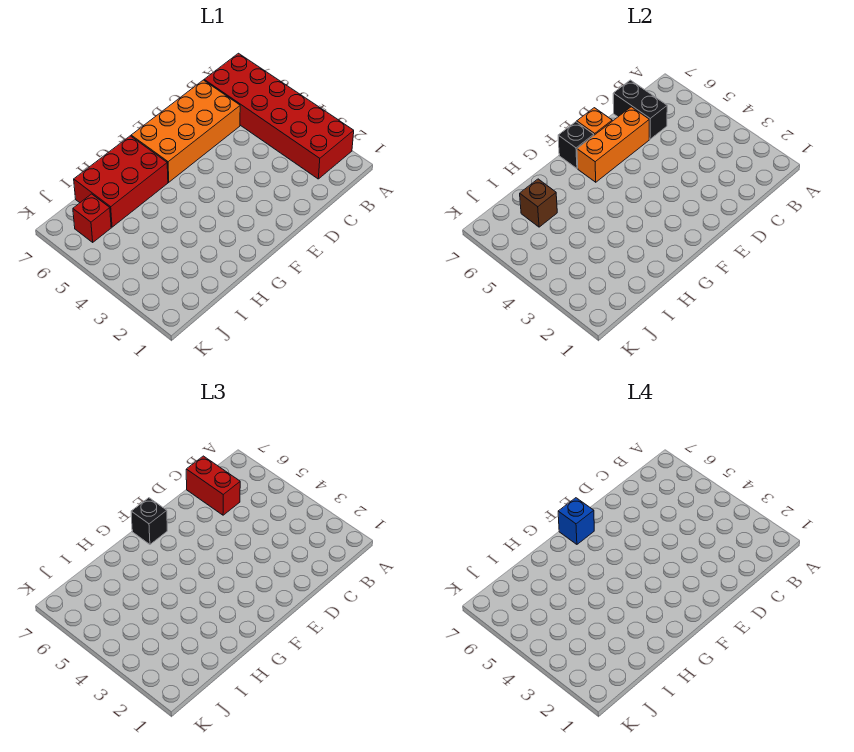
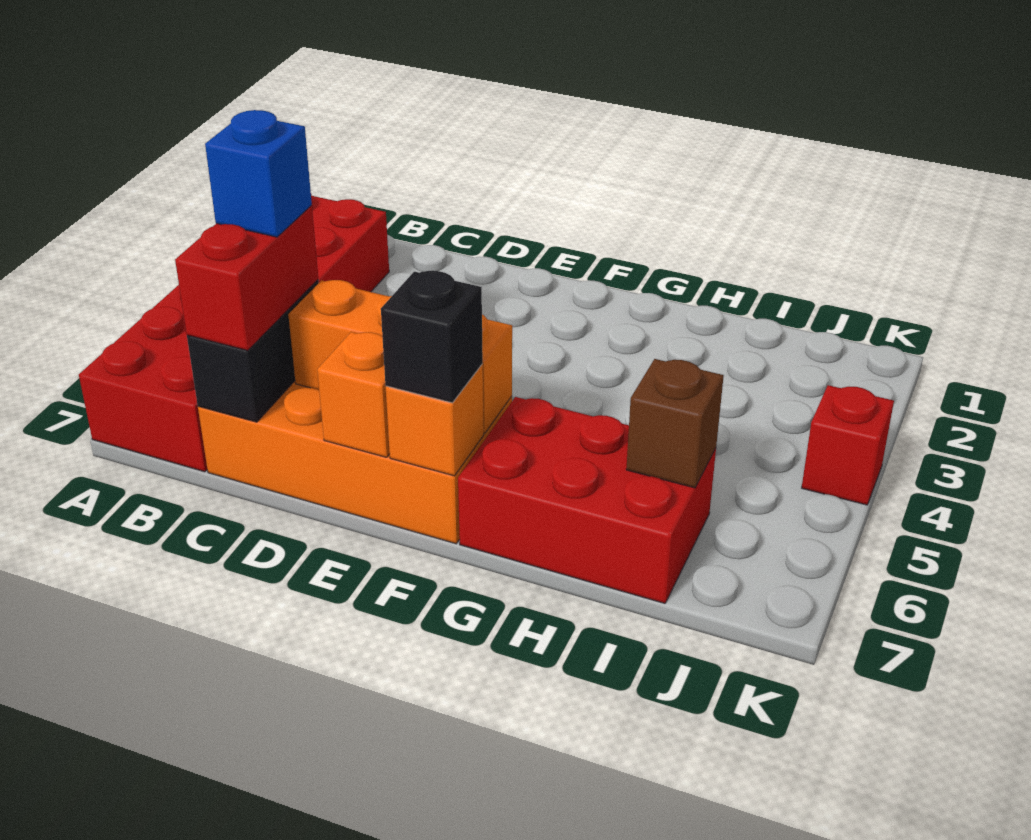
black 1x1 brick [558,122,594,168] -> orange 1x1 brick [386,364,484,476]
blue 1x1 brick [558,498,594,544] -> blue 1x1 brick moved to [205,110,312,237]
red 1x1 brick [73,194,111,242] -> red 1x1 brick moved to [802,385,894,505]

